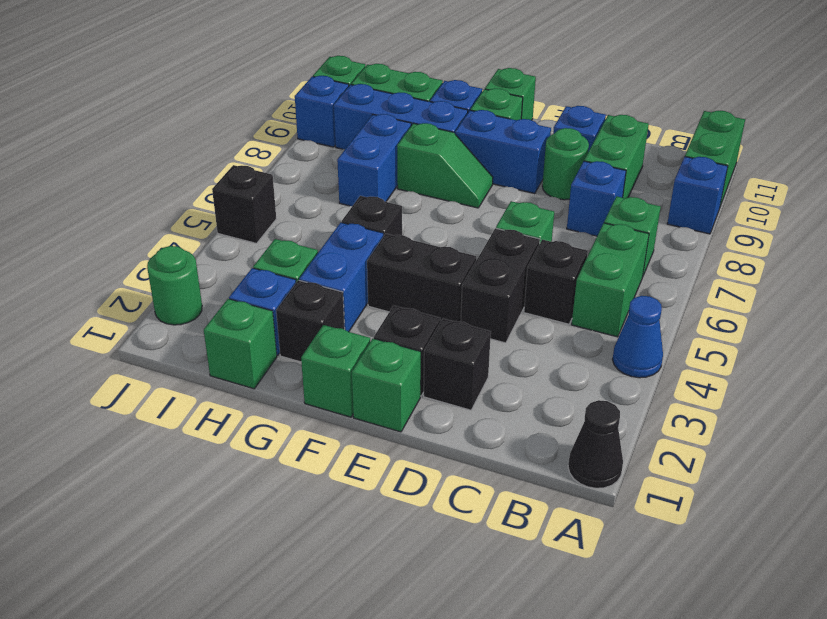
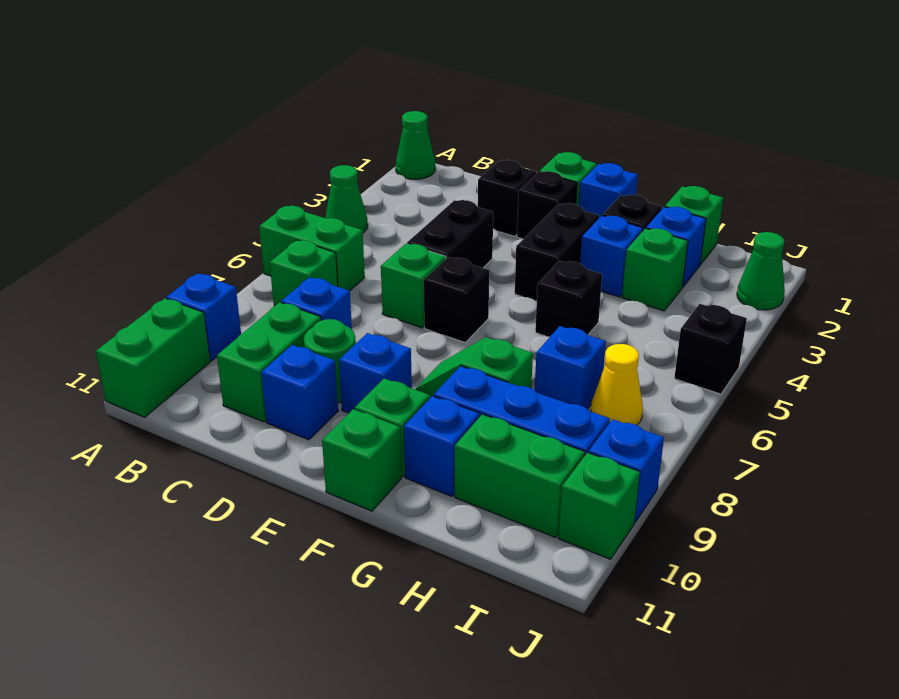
black 1x1 cone [568,400,623,488] -> green 1x1 cone [396,111,435,179]
blue 1x1 cone [612,296,663,378] -> green 1x1 cone [325,165,368,233]
green 1x2 brick [572,223,649,337] -> green 1x2 brick turned to [259,206,365,291]
black 1x1 brick [524,240,588,324] -> black 1x1 brick moved to [424,257,489,342]
black 1x2 brick [367,234,476,322] -> black 1x2 brick turned to [515,203,599,301]
blue 1x2 brick [455,110,551,194] -> blue 1x1 brick [339,333,412,413]
green 1x1 brick [301,325,370,417] -> blue 1x1 brick [579,163,638,218]
blue 1x2 brick [299,222,383,332] -> blue 1x1 brick [580,216,643,297]
blue 1x2 brick [337,114,411,206] -> blue 1x1 brick [535,326,606,409]
none -> yellow 1x1 cone [591,344,643,425]
green 1x1 round brick [147,246,202,325] -> green 1x1 cone [737,232,785,310]

